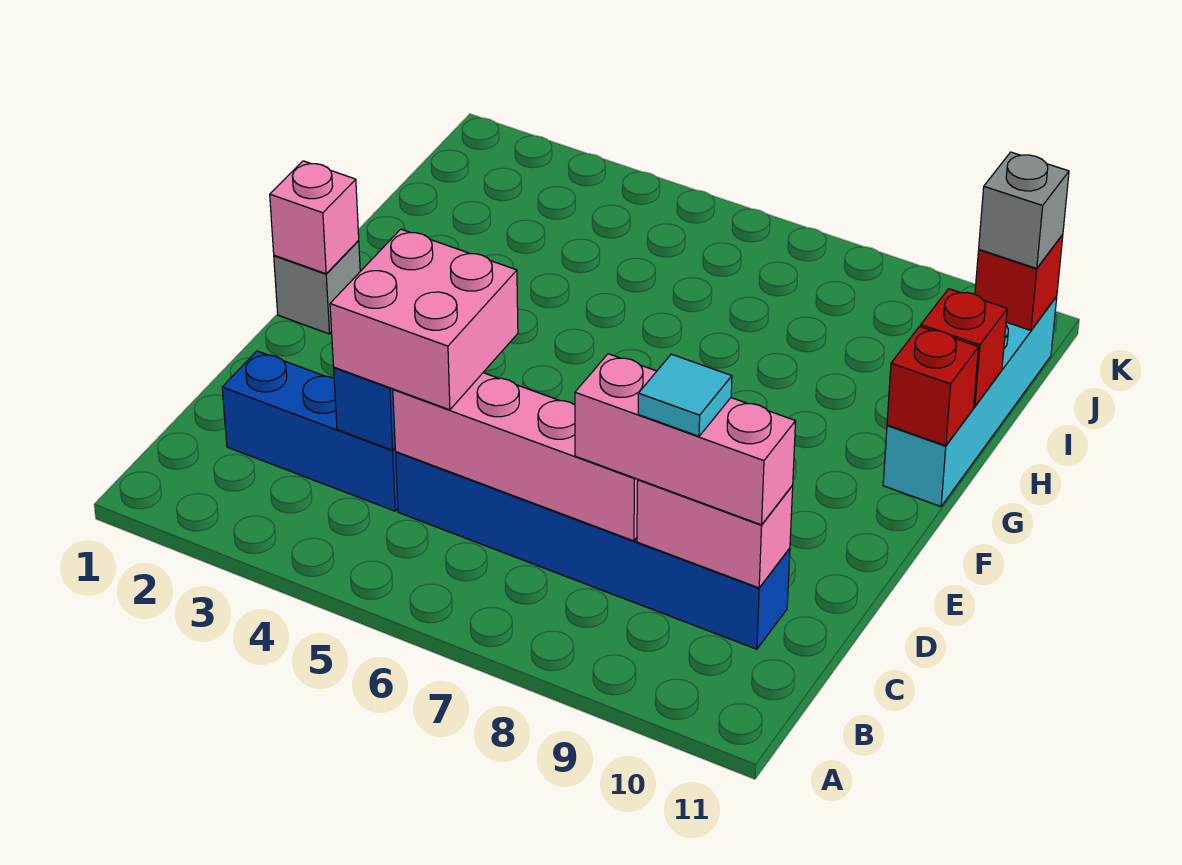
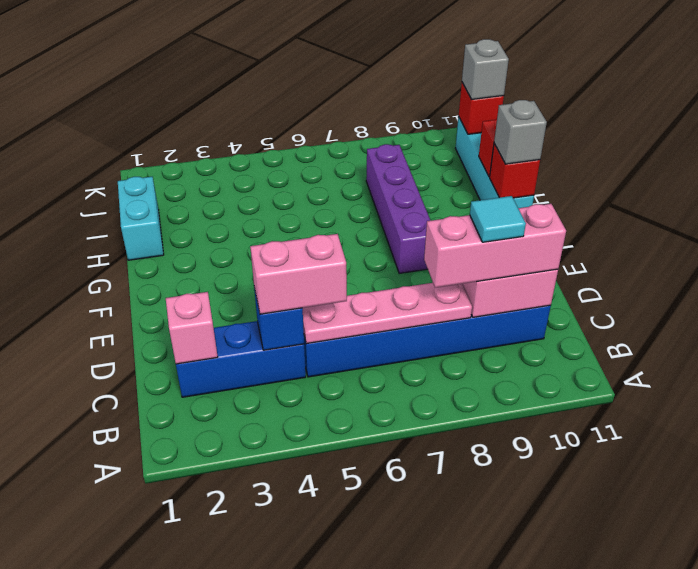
pink 2x2 brick [330,229,518,410] -> pink 1x2 brick [250,234,347,314]
pink 1x4 brick [393,373,638,541] -> pink 1x4 plate [303,282,472,344]
grey 1x1 brick [274,241,360,334] -> grey 1x1 brick moved to [494,100,547,164]
pink 1x1 brick [270,161,359,274] -> pink 1x1 brick moved to [166,292,218,364]
none -> purple 1x4 brick [366,144,431,274]
none -> cyan 1x2 brick [118,177,164,260]

